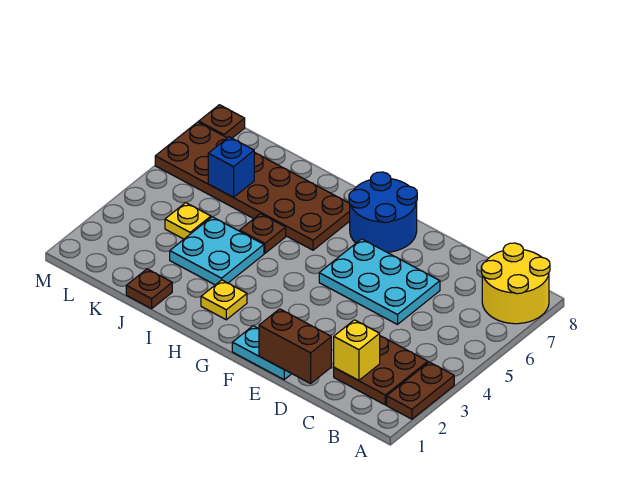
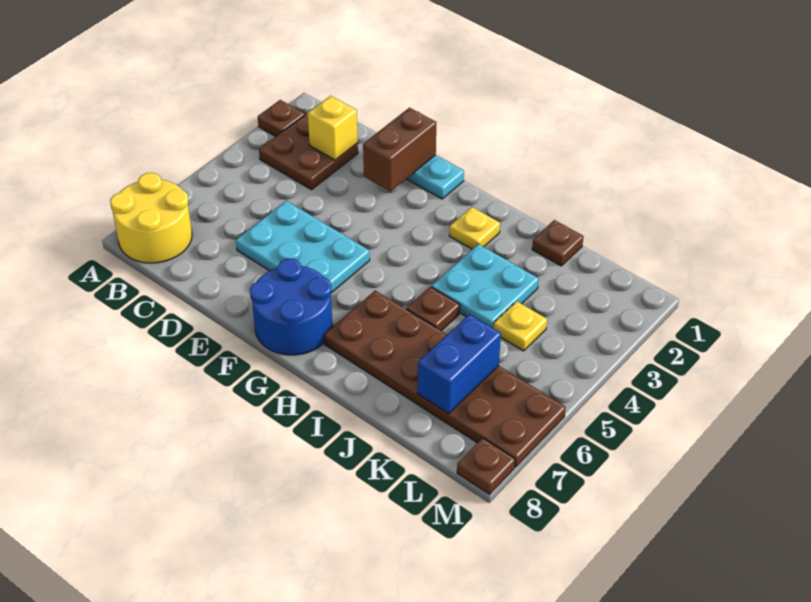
brown 1x2 plate [387,362,454,419] -> brown 1x1 plate [258,100,305,137]
brown 1x2 brick [259,309,331,383] -> brown 1x2 brick turned to [363,108,436,192]
blue 1x1 brick [208,137,254,197] -> blue 1x2 brick [418,314,501,414]

